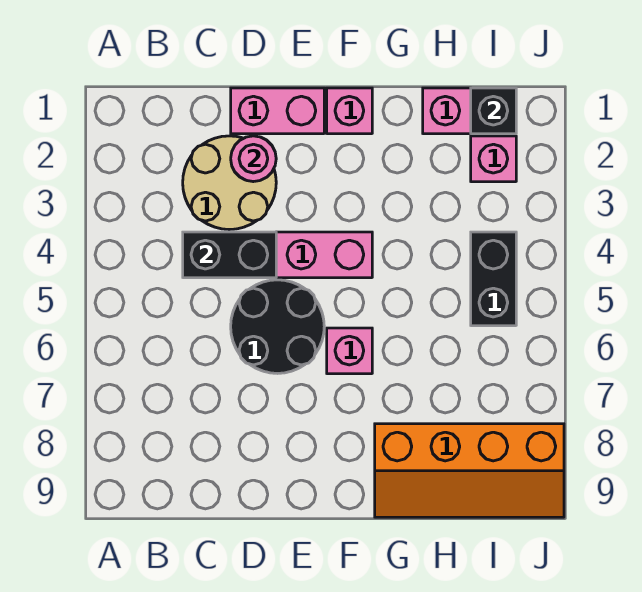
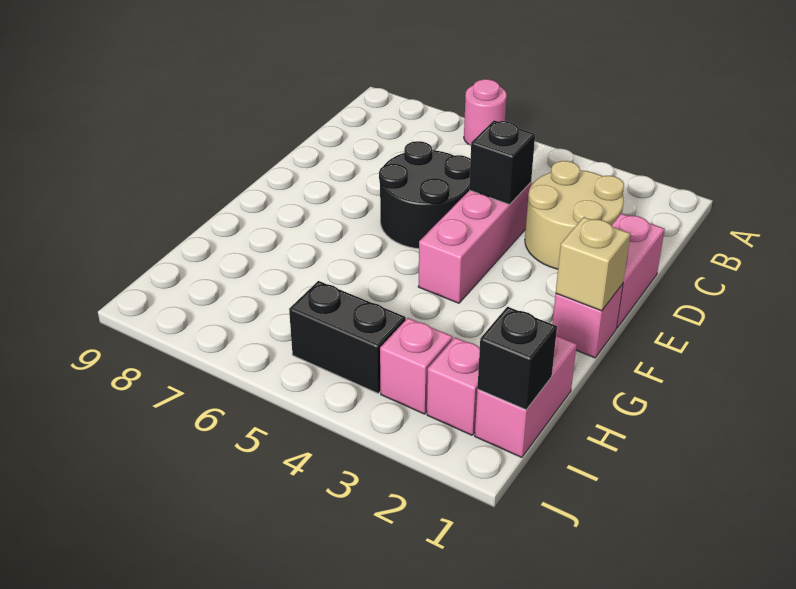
black 1x2 brick [183,232,276,278] -> black 1x1 brick [469,120,535,205]
pink 1x1 round brick [231,136,276,182] -> pink 1x1 round brick moved to [464,79,507,145]
none -> tan 1x1 brick [556,217,630,311]
pink 1x1 brick [327,328,372,374] -> pink 1x1 brick moved to [380,318,453,414]
orange 2x4 slope [375,424,564,517] -> none

